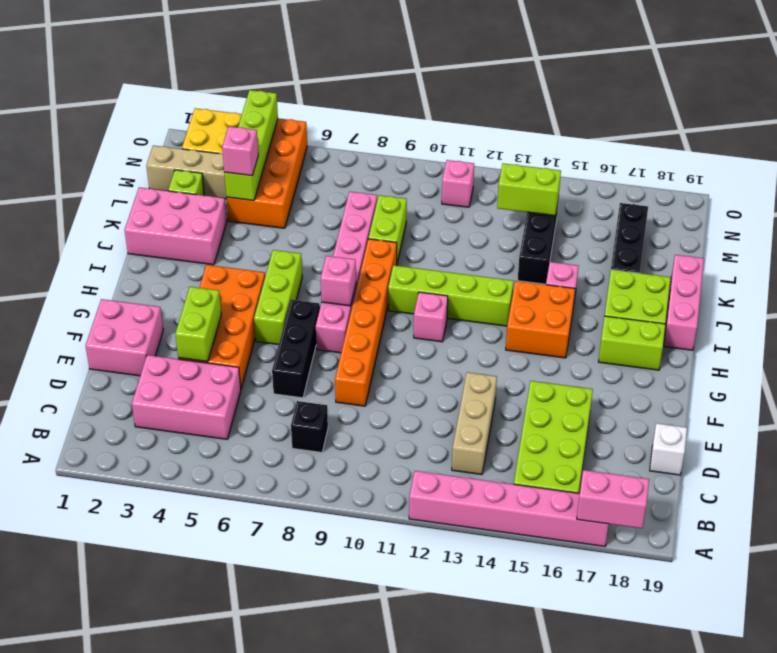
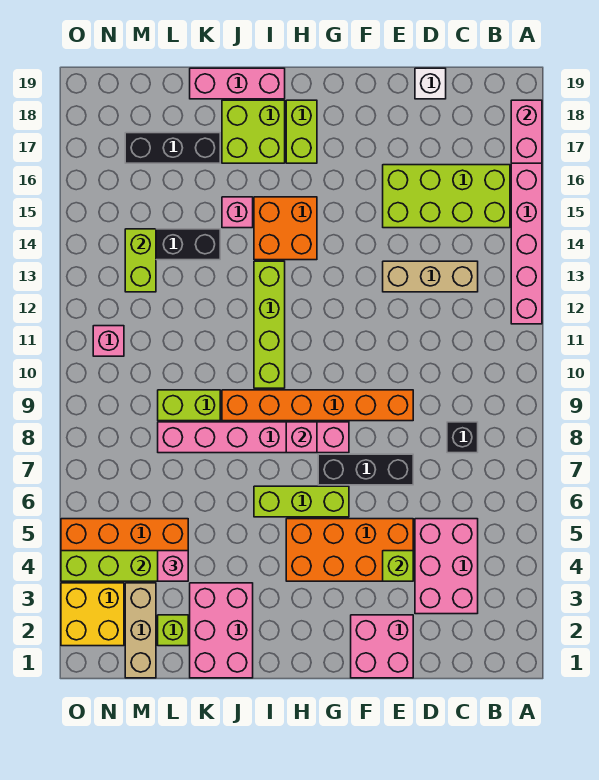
lime 1x2 brick [175,287,221,362] -> lime 1x1 brick [383,551,413,581]
pink 1x1 brick [414,292,448,342] -> none

